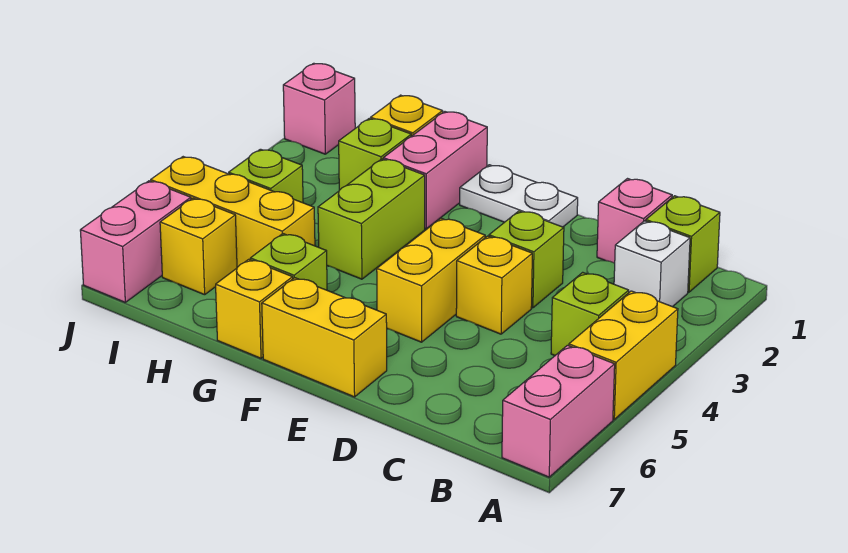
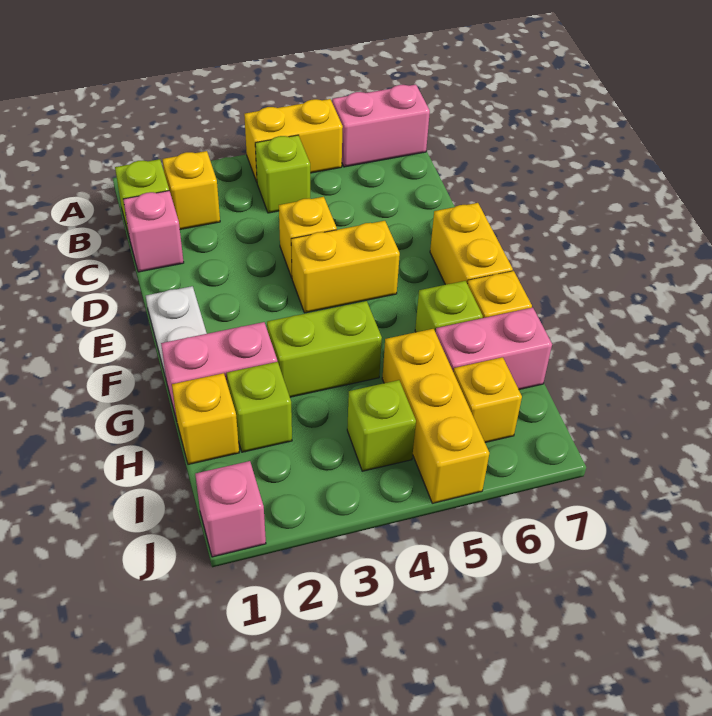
white 1x1 brick [614,221,690,307] -> yellow 1x1 brick [163,151,220,229]
lime 1x1 brick [489,211,564,308] -> none
pink 1x2 brick [80,181,191,302] -> pink 1x2 brick moved to [436,308,552,390]

